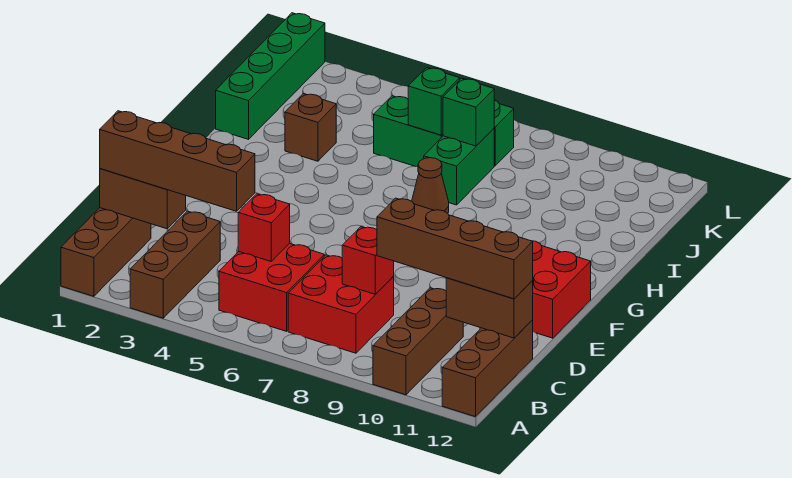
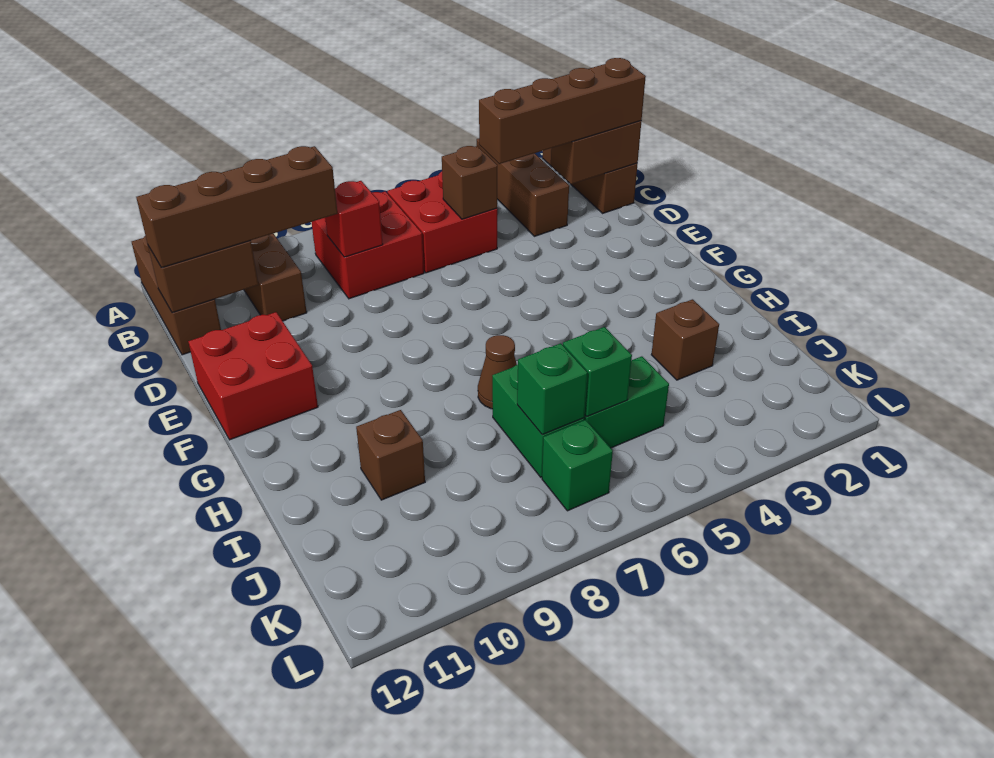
red 1x1 brick [238,194,290,261] -> brown 1x1 brick [442,146,497,219]
green 1x4 brick [216,13,325,139] -> none
none -> brown 1x1 brick [356,410,425,500]

